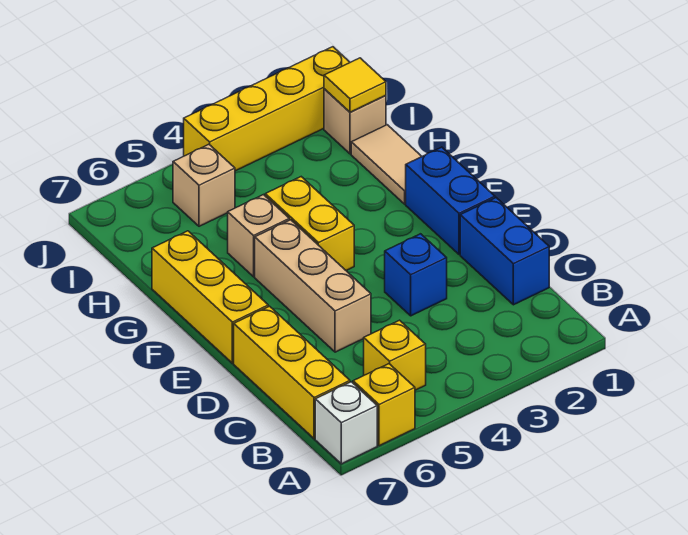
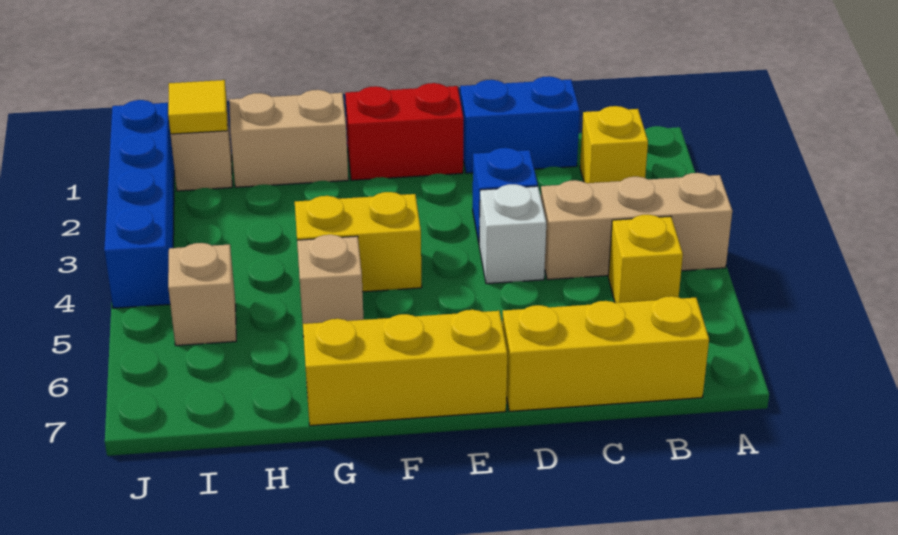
yellow 1x1 brick [353,364,415,446] -> yellow 1x1 brick moved to [580,106,648,183]
white 1x1 brick [315,382,377,464] -> white 1x1 brick moved to [479,184,546,284]
tan 1x3 brick [255,220,371,352] -> tan 1x3 brick moved to [541,173,732,280]
blue 1x2 brick [406,147,495,254] -> red 1x2 brick [345,83,463,180]
tan 1x2 tile [351,125,422,204] -> tan 1x2 brick [229,90,348,187]
yellow 1x4 brick [184,47,350,171] -> blue 1x4 brick [104,100,174,308]

